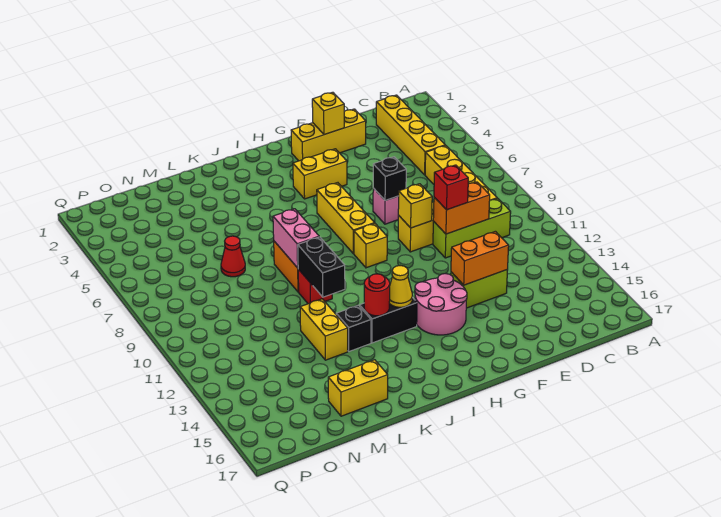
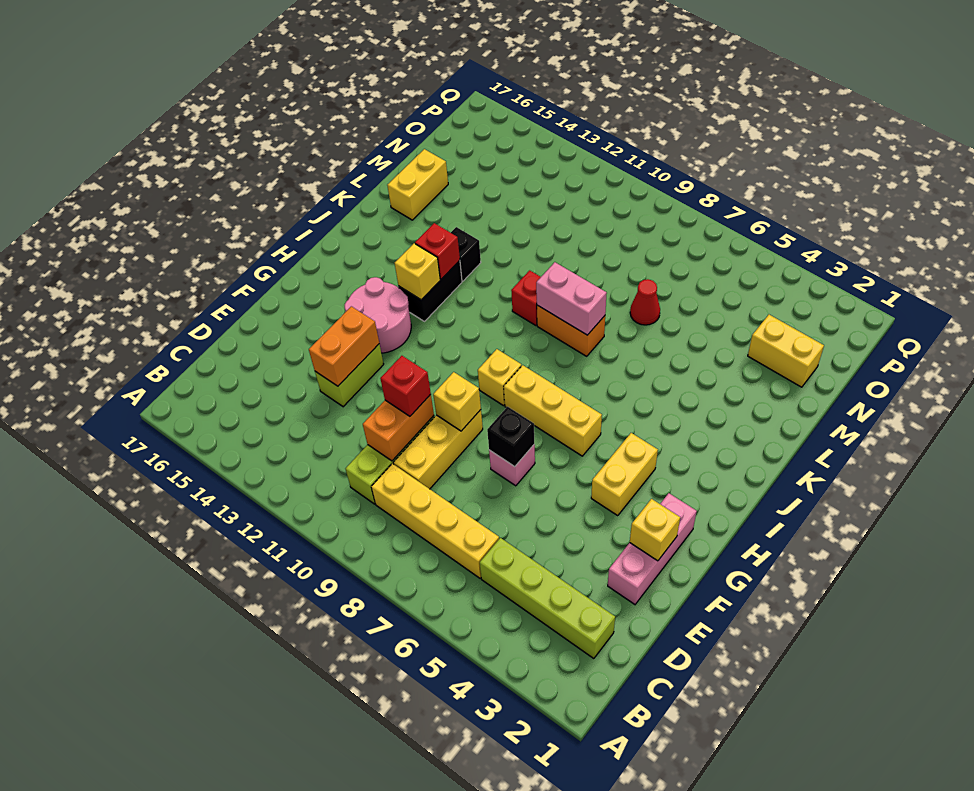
yellow 1x4 brick [376,95,445,175] -> lime 1x4 brick [480,538,615,659]
yellow 1x3 brick [291,109,366,161] -> pink 1x3 brick [608,493,697,604]
yellow 1x1 cone [389,266,412,307] -> yellow 1x1 brick [395,244,440,300]
red 1x1 round brick [364,274,390,316] -> red 1x1 brick [415,223,460,279]
black 1x2 brick [298,237,345,297] -> none
yellow 1x2 brick [300,299,348,360] -> yellow 1x2 brick moved to [748,315,824,387]

